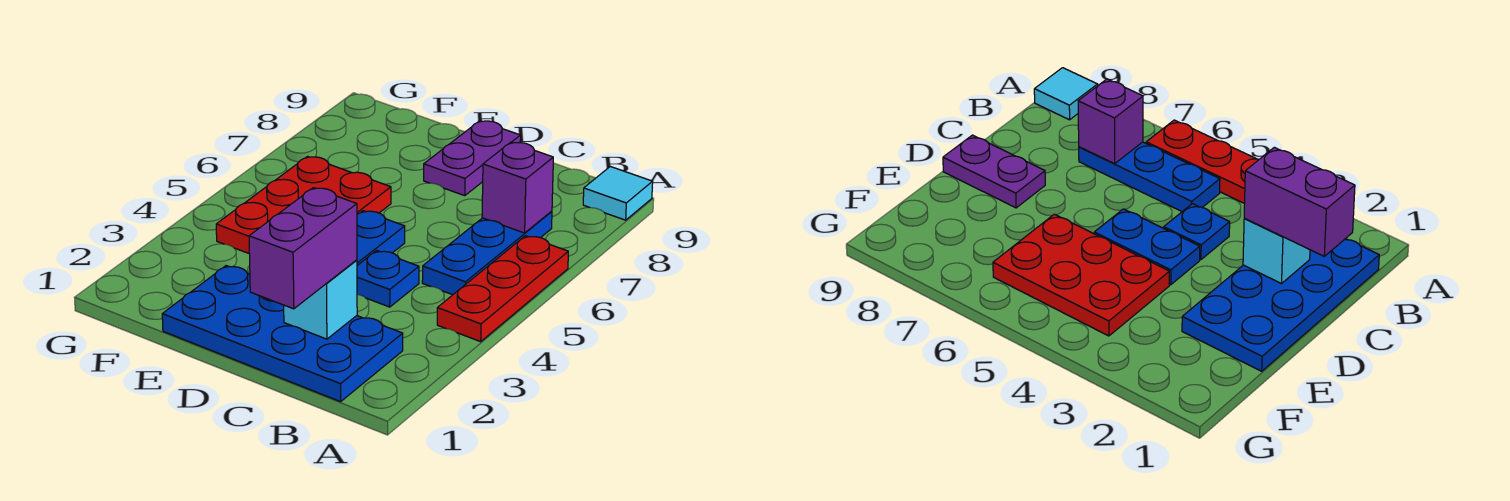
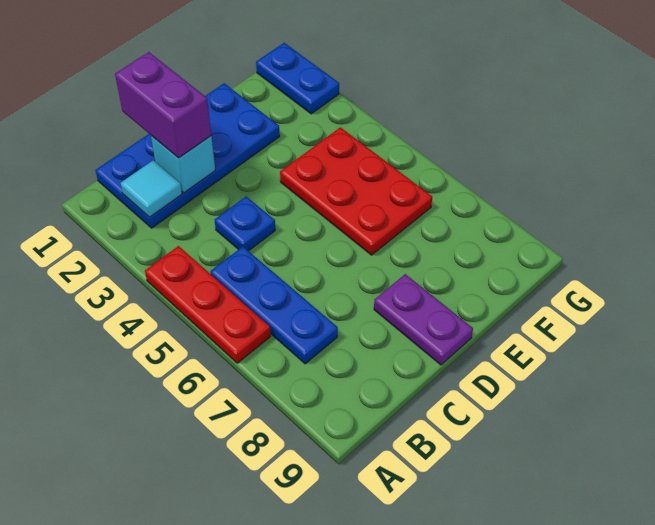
cyan 1x1 tile [583,166,653,220] -> cyan 1x1 tile moved to [120,160,182,217]
purple 1x1 brick [482,142,553,233] -> none
blue 1x2 plate [357,211,405,265] -> blue 1x2 plate moved to [256,43,339,114]

